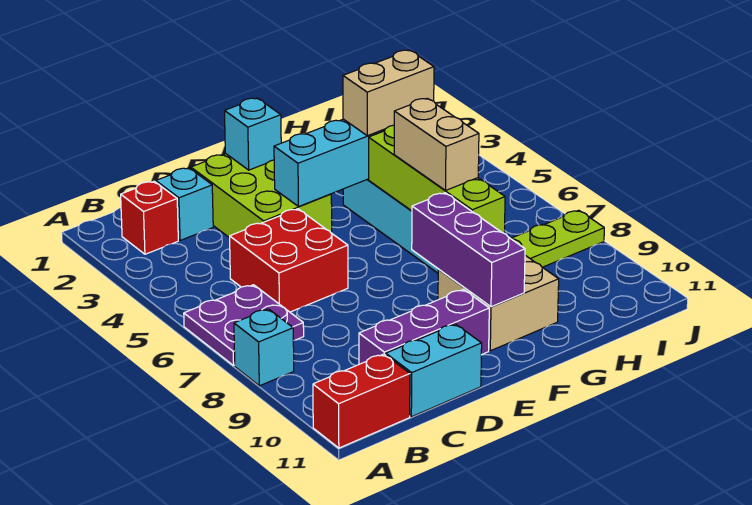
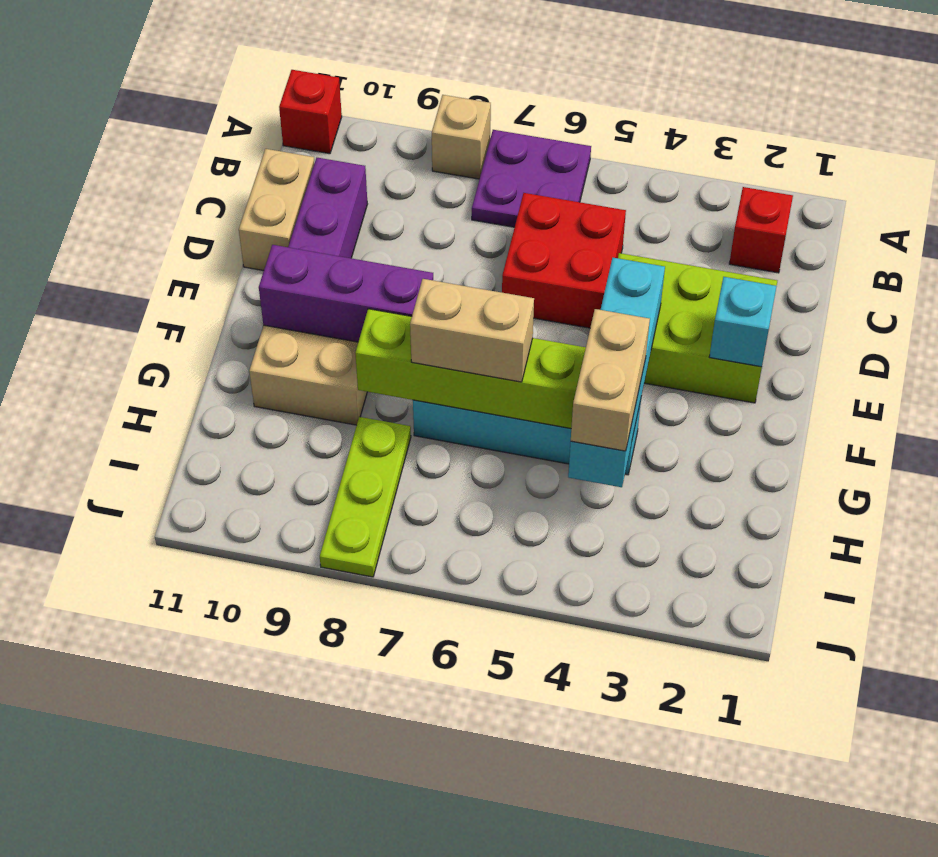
cyan 1x1 brick [234,309,294,386] -> tan 1x1 brick [432,95,491,179]
red 1x2 brick [313,354,410,448] -> red 1x1 brick [279,70,342,154]
cyan 1x1 brick [156,168,213,240] -> none
cyan 1x2 brick [386,324,482,417] -> tan 1x2 brick [239,149,314,271]

